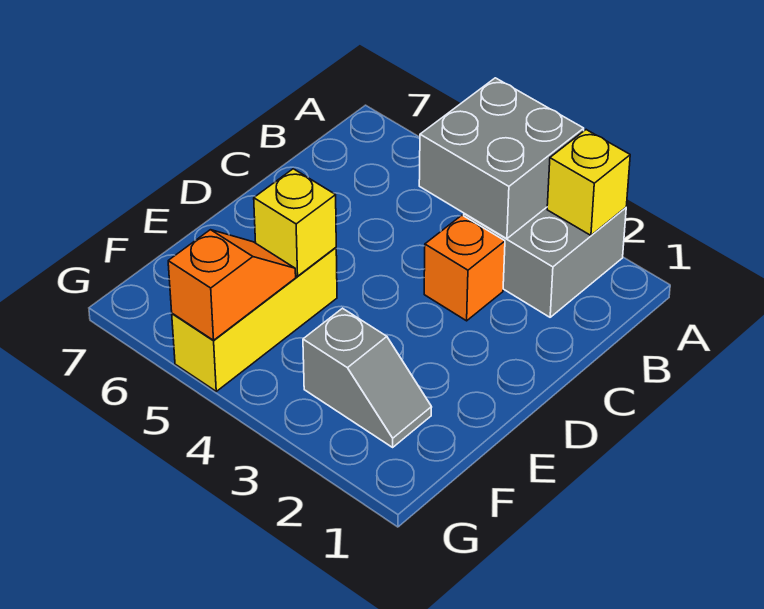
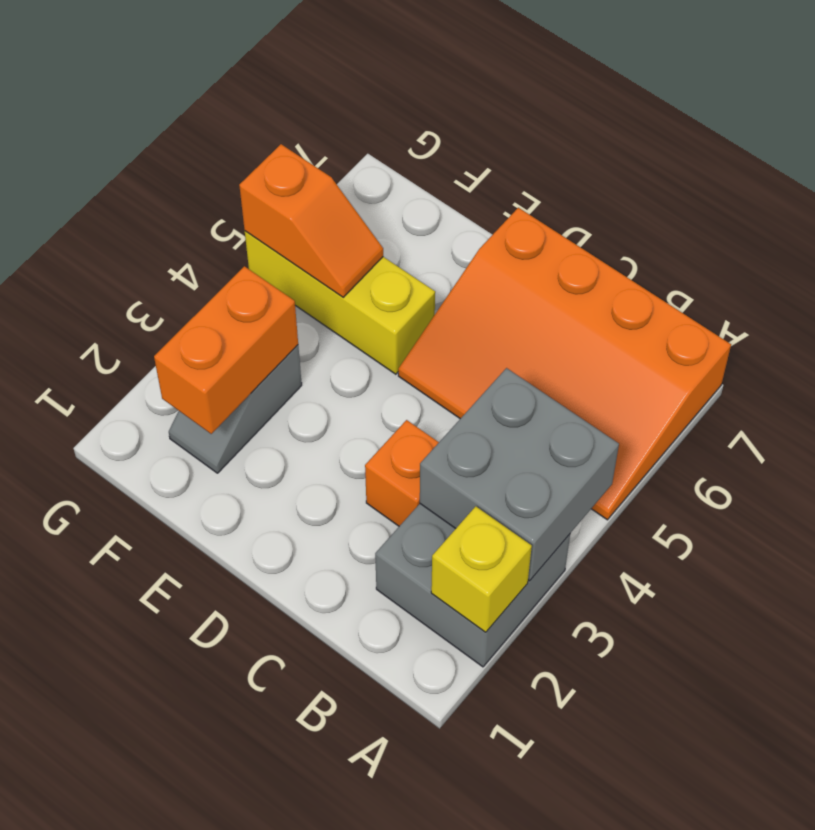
none -> orange 3x4 slope [398,208,731,520]
yellow 1x1 brick [254,169,336,276] -> none
none -> orange 1x2 brick [154,266,298,434]

